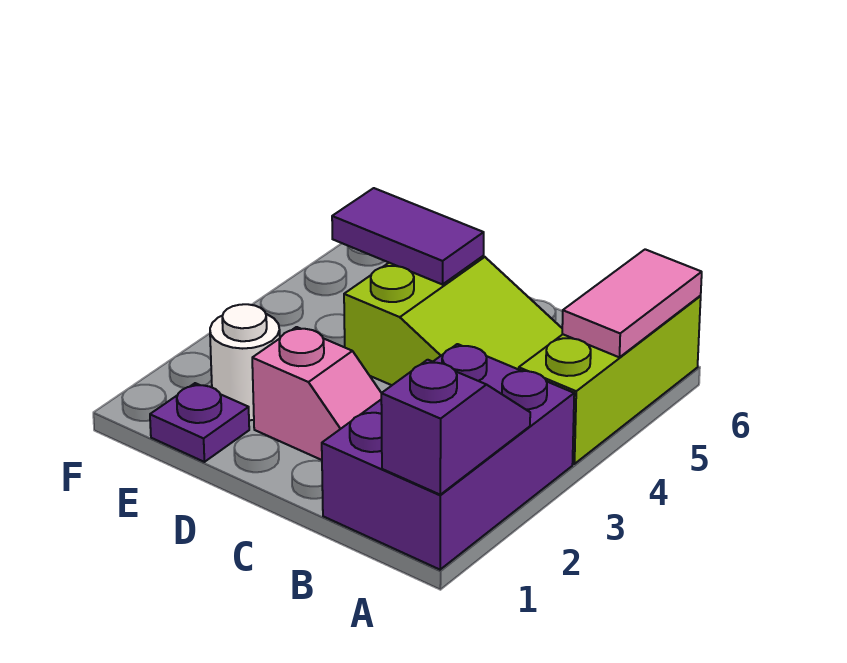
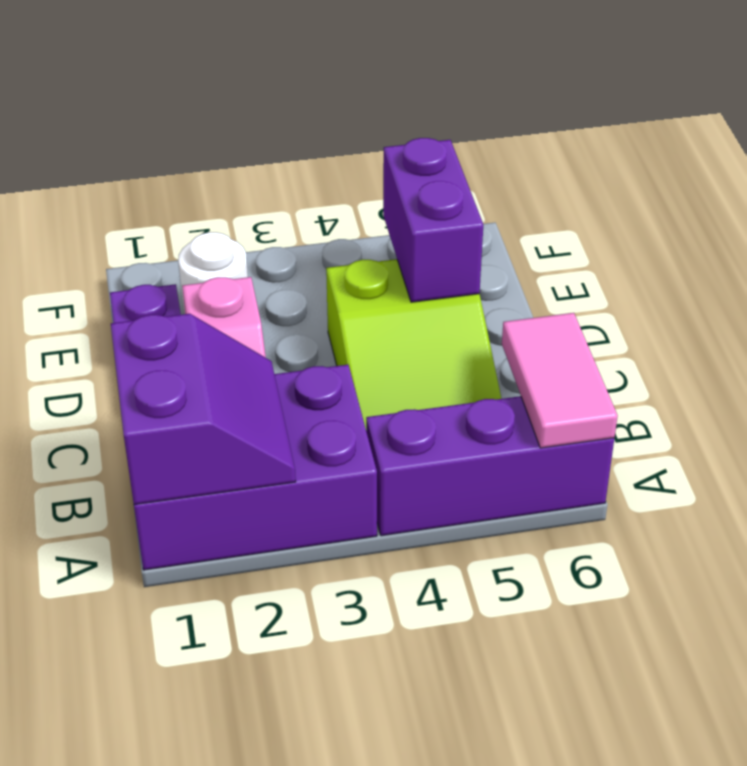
purple 1x2 slope [381,360,530,495] -> purple 2x2 slope [111,314,296,505]
lime 1x3 brick [519,296,701,464] -> purple 1x3 brick [366,396,614,536]
pink 1x2 tile [562,249,702,357] -> pink 1x2 tile turned to [502,313,618,448]
purple 1x2 tile [332,188,484,285] -> purple 1x2 brick [383,138,483,302]

